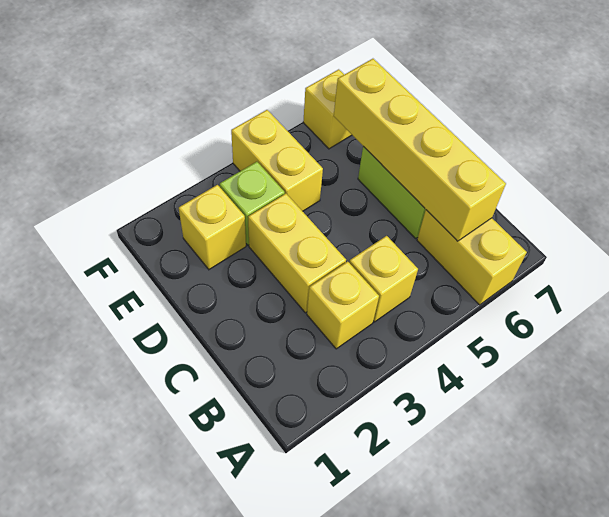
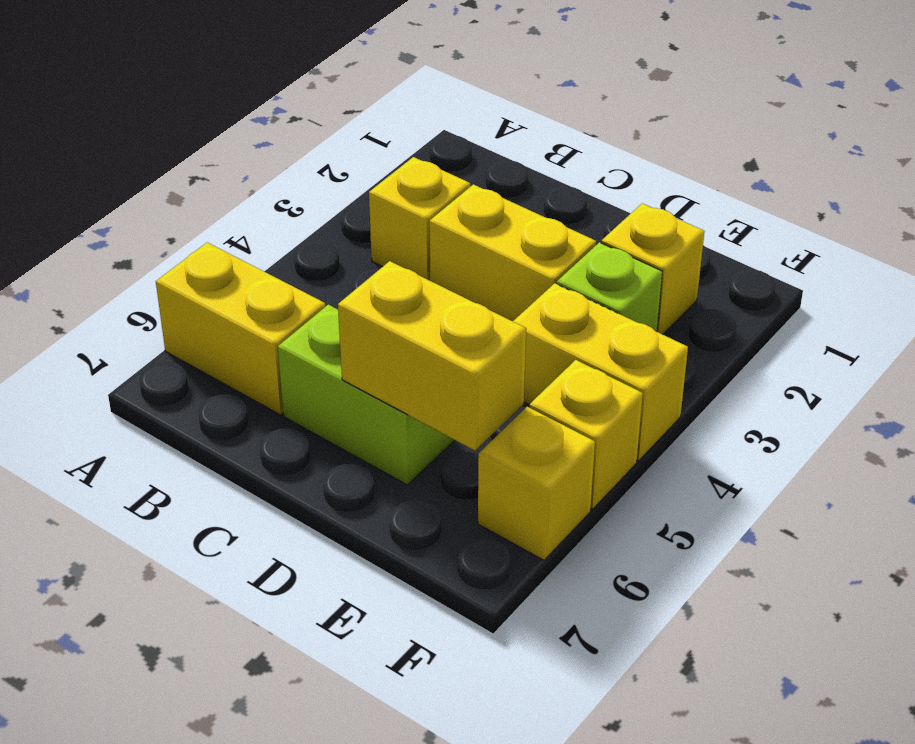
yellow 1x1 brick [349,236,418,322] -> yellow 1x1 brick moved to [529,360,643,509]
yellow 1x4 brick [334,59,506,241] -> yellow 1x2 brick [338,261,526,450]

